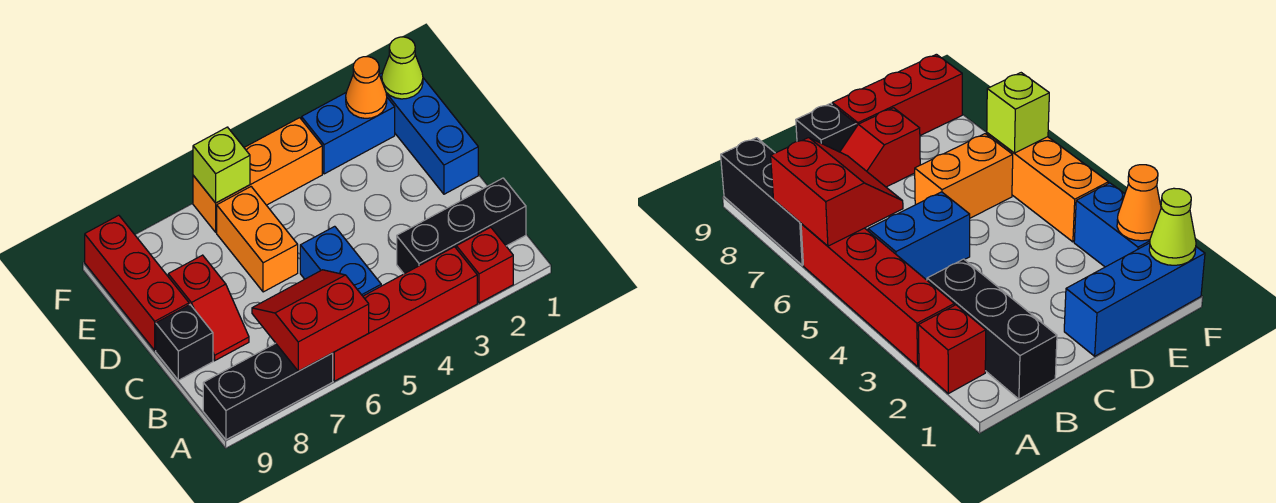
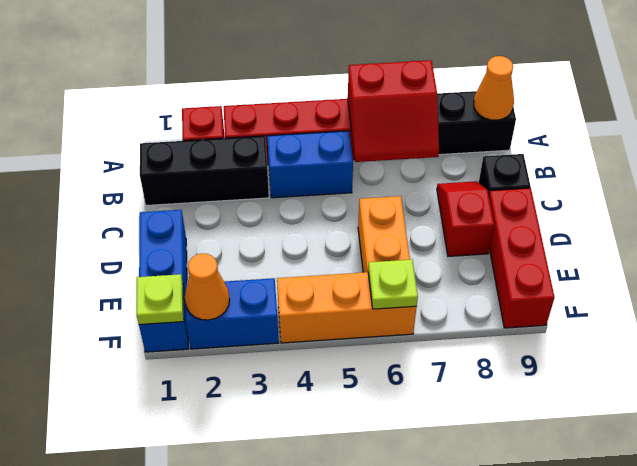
none -> orange 1x1 cone [474,56,514,120]
blue 1x2 brick [300,226,381,296] -> blue 1x2 brick turned to [267,131,353,198]
lime 1x1 cone [382,37,423,99] -> lime 1x1 plate [137,274,184,325]
lime 1x1 brick [193,127,250,203] -> lime 1x1 plate [368,259,418,309]

